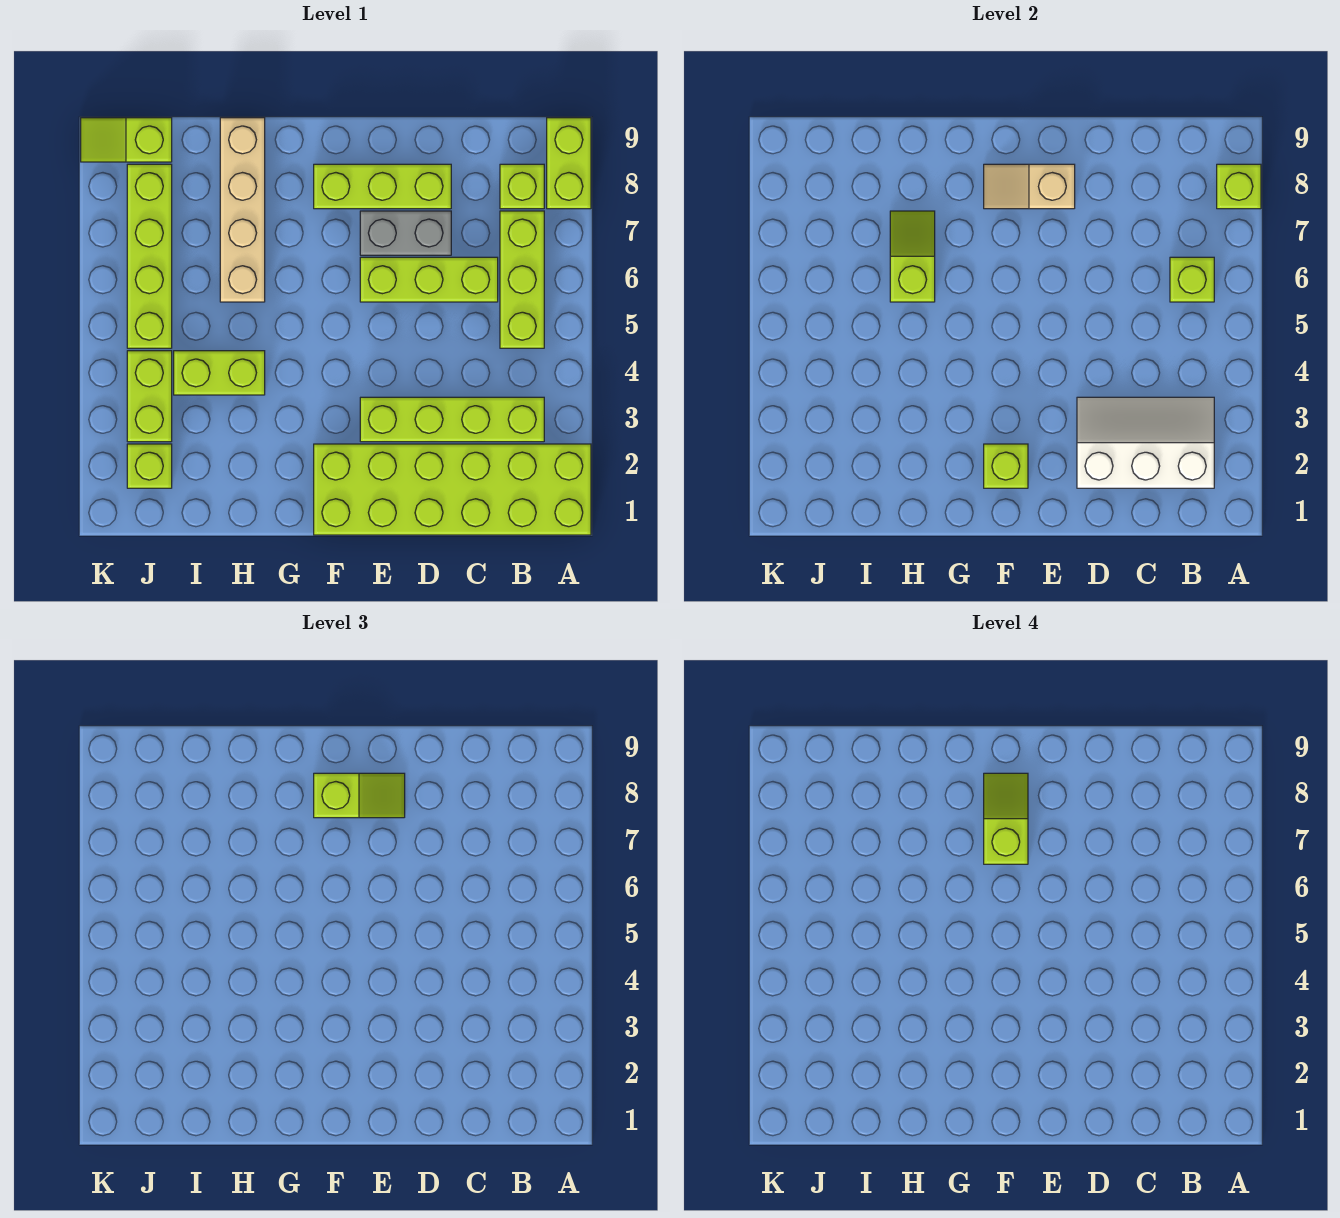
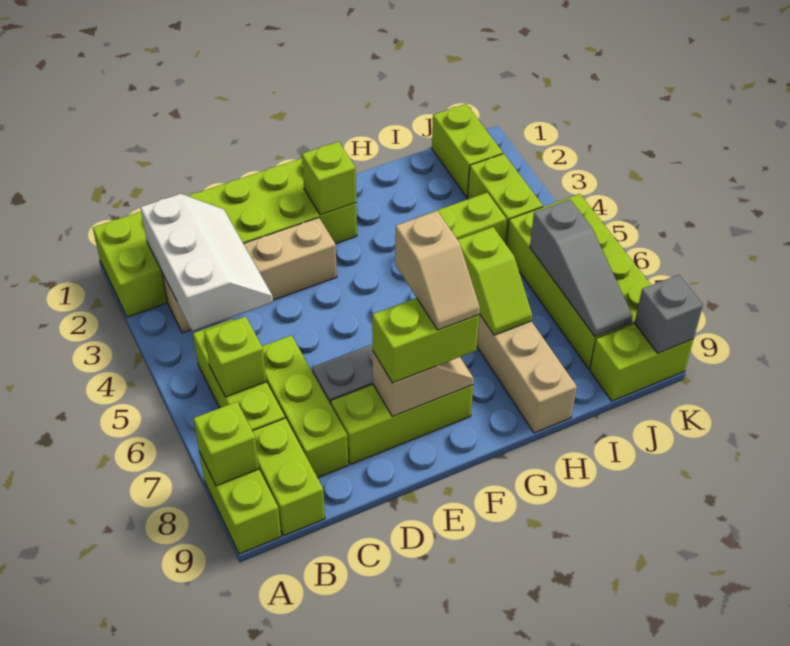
white 2x3 slope [1077,397,1214,488] -> white 2x3 slope turned to [140,194,273,331]
lime 1x4 brick [360,397,544,442] -> tan 1x4 brick [162,218,337,333]
lime 1x1 brick [500,164,544,209] -> lime 1x2 brick [253,418,325,536]
lime 1x3 brick [360,257,498,302] -> lime 1x3 brick turned to [262,335,348,478]
lime 1x2 slope [314,773,405,818] -> lime 1x2 brick [372,298,479,383]
lime 1x2 slope [984,773,1028,864] -> tan 1x2 slope [395,211,480,330]
lime 1x1 brick [127,444,172,488] -> lime 1x2 brick [432,104,503,197]
lime 1x4 brick [127,164,172,348] -> lime 2x4 brick [506,194,651,369]
none -> grey 1x3 slope [530,199,633,337]
lime 1x2 slope [81,118,172,162] -> lime 1x2 brick [590,323,694,401]
none -> grey 1x1 brick [635,275,703,353]

